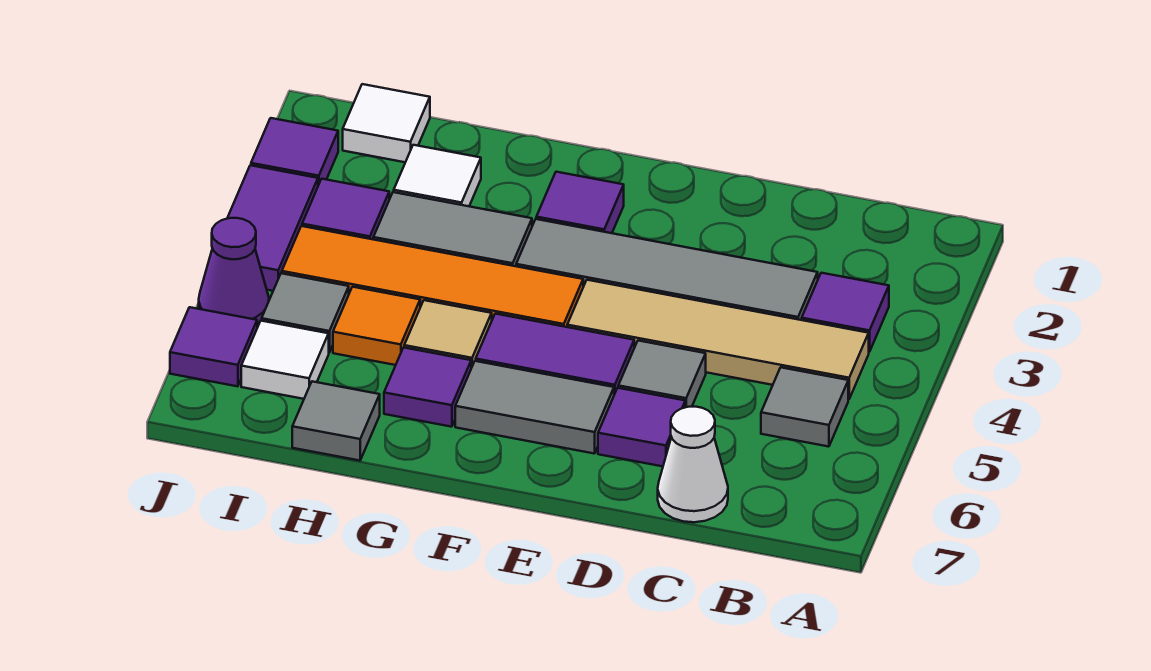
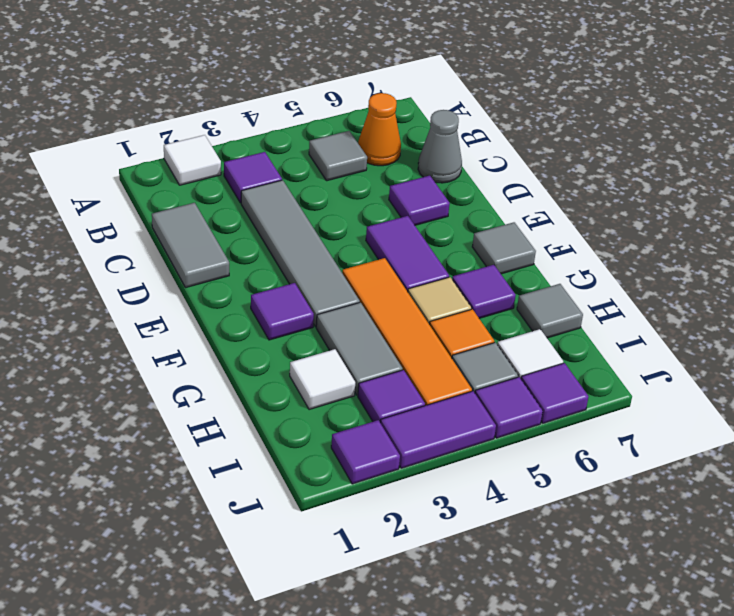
tan 1x4 tile [567,280,869,399] -> none
none -> orange 1x1 cone [358,93,401,166]
white 1x1 cone [658,407,728,522] -> grey 1x1 cone [418,110,462,183]
grey 1x1 tile [618,341,706,407] -> grey 1x1 tile moved to [472,222,536,274]
grey 1x2 tile [455,361,614,454] -> grey 1x2 tile moved to [152,203,229,288]
white 1x1 tile [343,84,430,162] -> white 1x1 tile moved to [164,135,221,185]
purple 1x1 cone [199,218,269,327] -> purple 1x1 tile [475,377,543,438]

